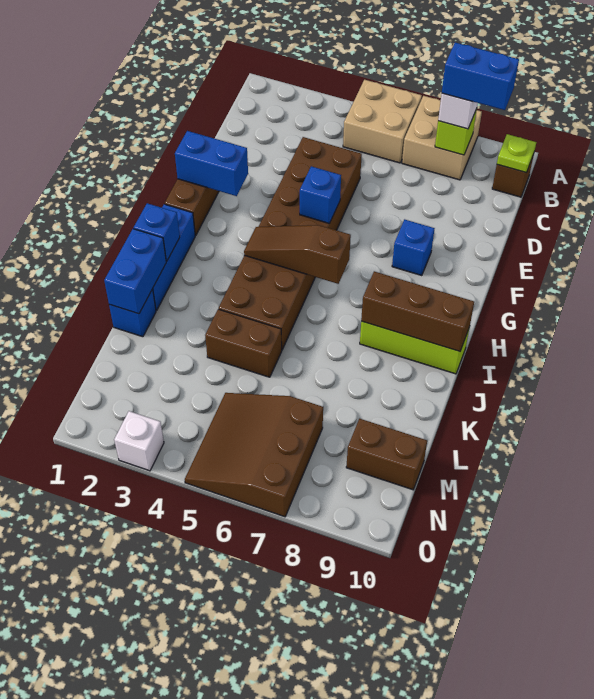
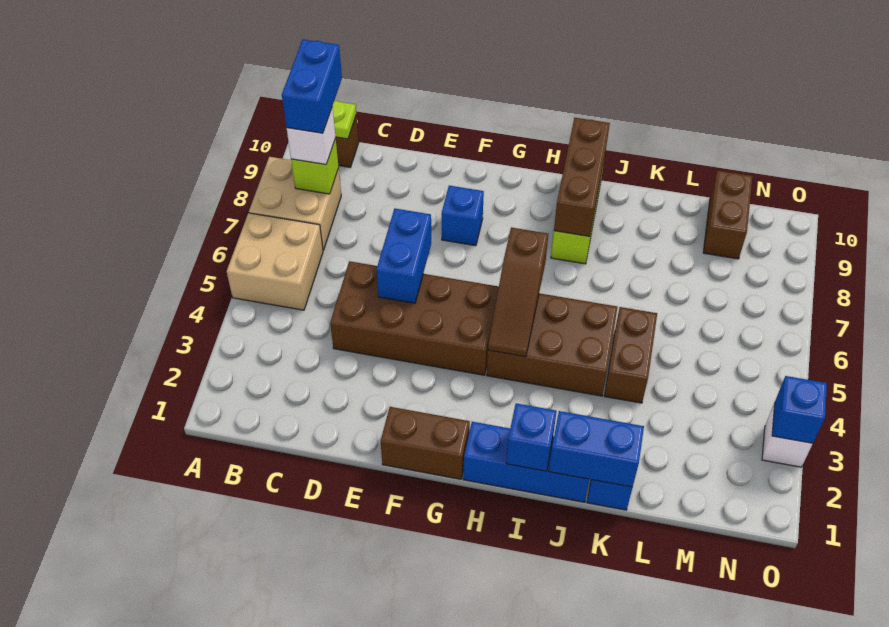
blue 1x2 brick [175,131,248,196] -> blue 1x2 brick moved to [376,209,431,303]
blue 1x1 brick [300,166,341,223] -> blue 1x1 brick moved to [772,376,827,443]
brown 3x3 slope [185,393,323,517] -> none

